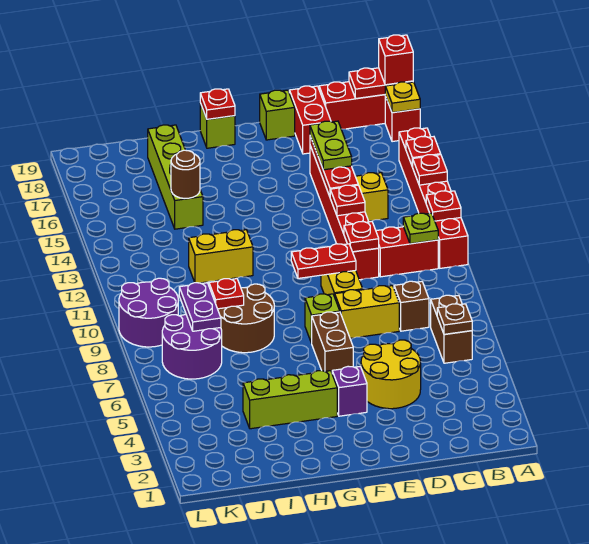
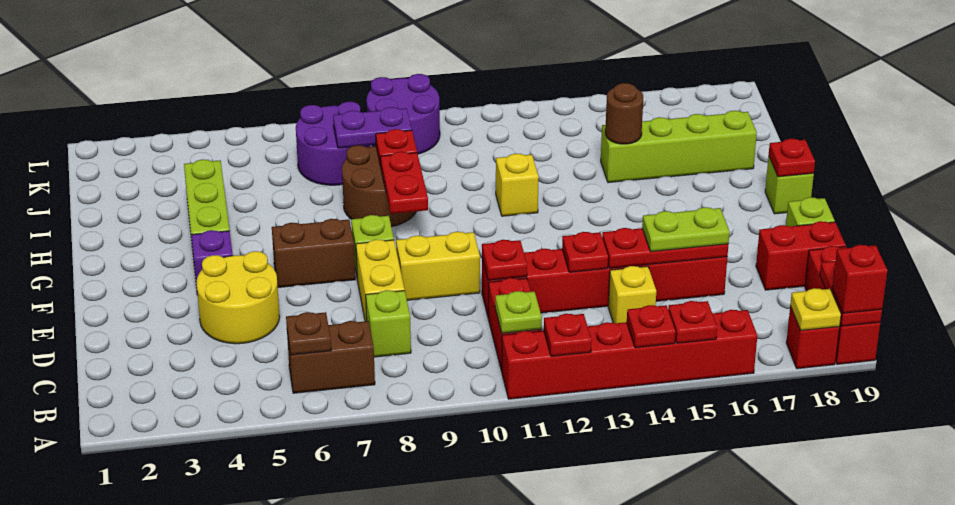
brown 1x1 brick [394,281,429,331] -> lime 1x1 brick [366,290,411,357]
red 1x2 plate [291,244,356,278] -> red 1x2 plate moved to [381,152,428,214]
yellow 1x2 brick [189,230,253,283] -> yellow 1x1 brick [496,154,539,216]

